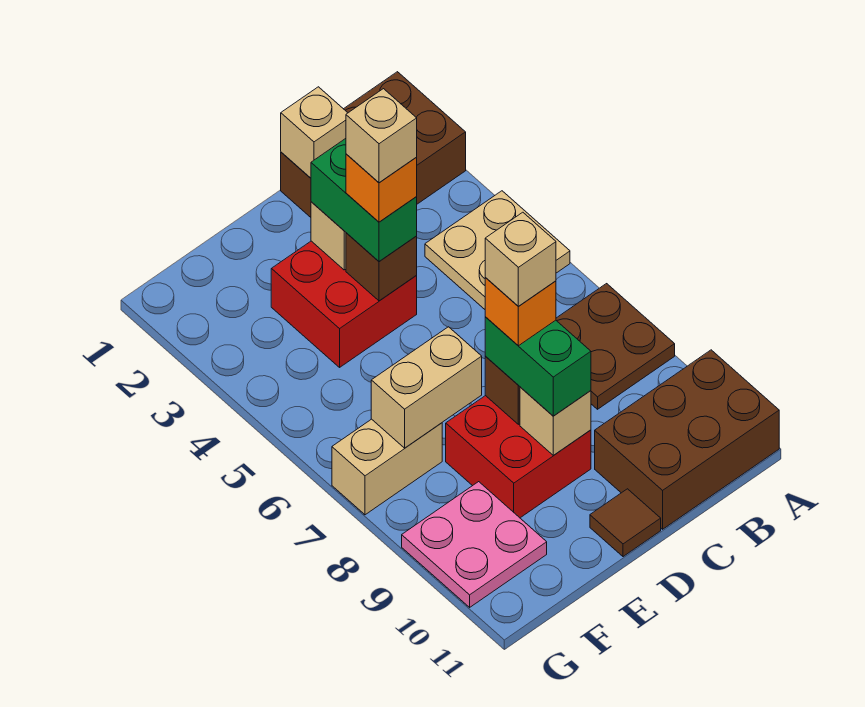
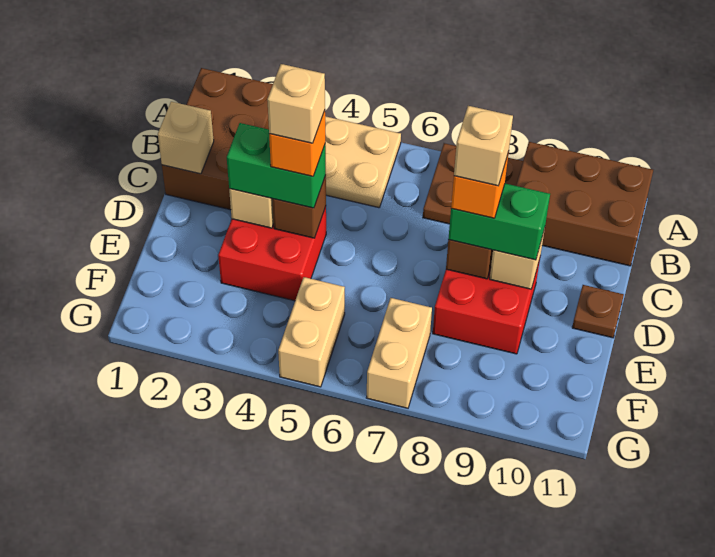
brown 2x3 brick [595,350,779,529] -> brown 2x3 brick turned to [516,142,653,266]
brown 1x1 tile [590,489,661,557] -> brown 1x1 plate [572,285,624,338]
tan 1x2 brick [371,327,482,448] -> tan 1x2 brick moved to [278,277,345,387]
pink 2x2 plate [402,482,547,607] -> none

